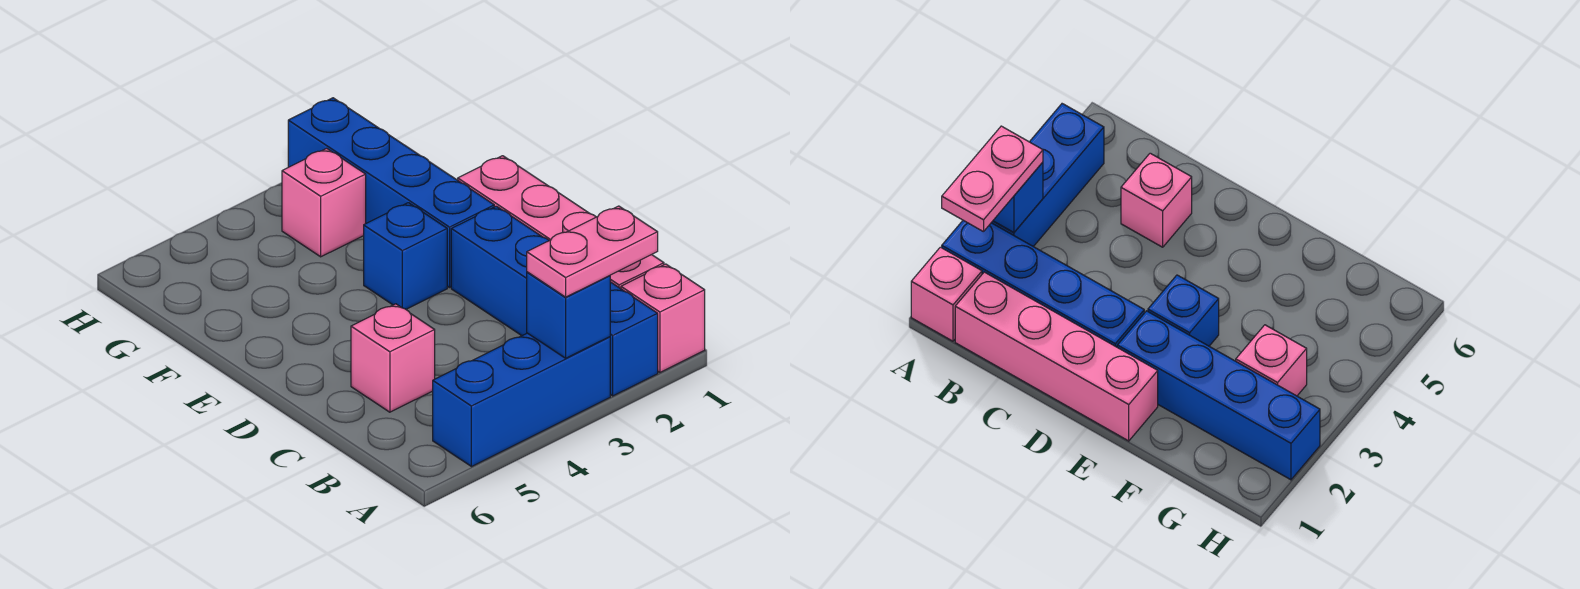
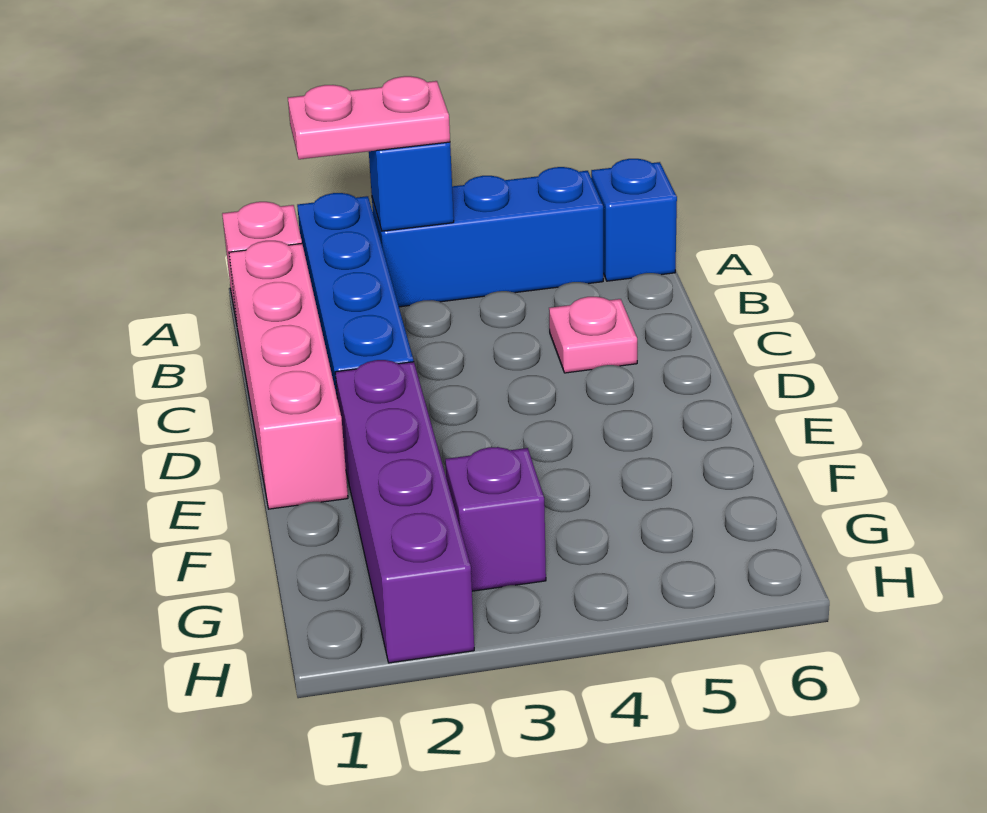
pink 1x1 brick [351,304,435,412] -> pink 1x1 plate [549,297,637,373]
blue 1x4 brick [288,98,494,288] -> purple 1x4 brick [335,360,474,663]
blue 1x1 brick [364,203,447,309] -> blue 1x1 brick moved to [591,159,677,281]
pink 1x1 brick [282,148,366,257] -> purple 1x1 brick [445,447,546,591]

